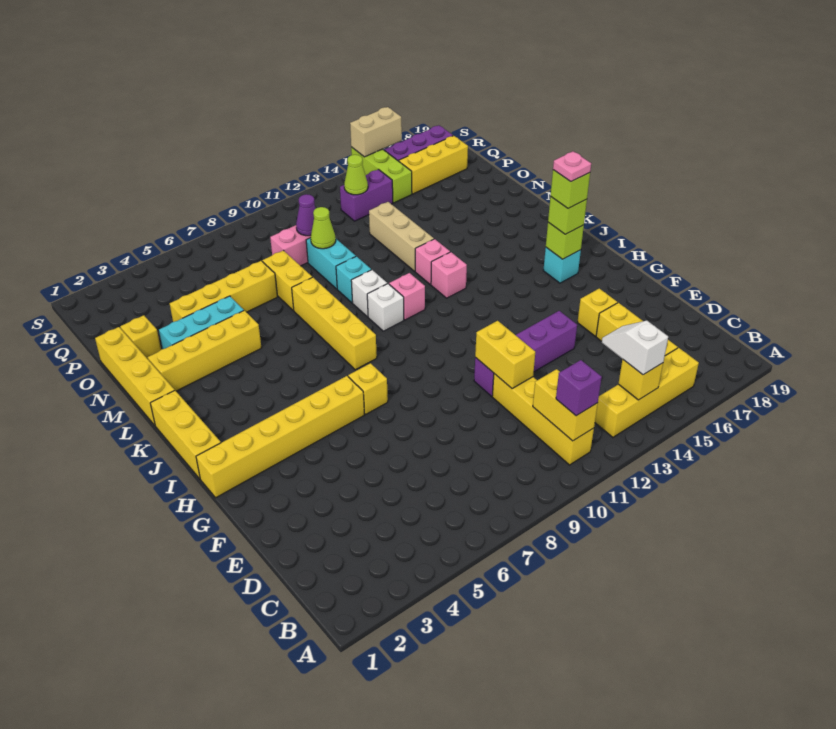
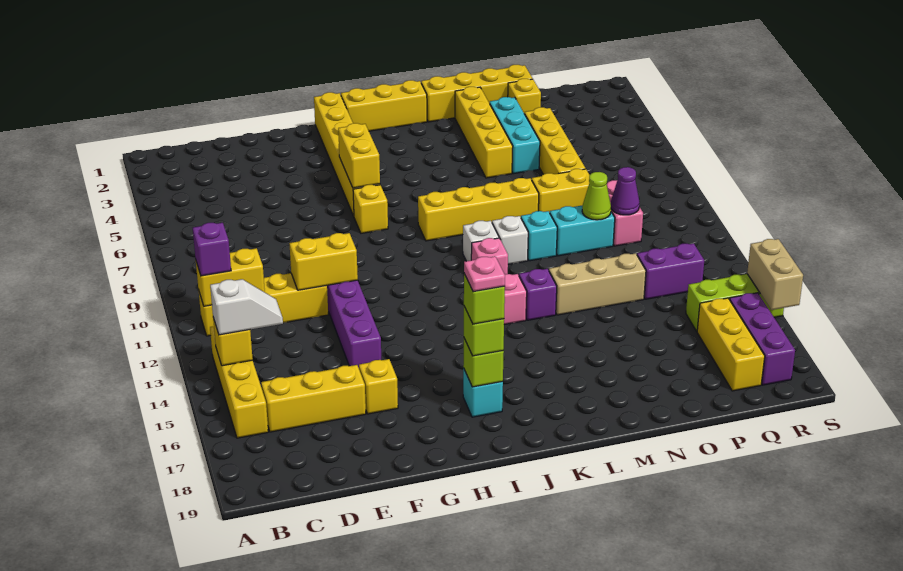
none -> yellow 1x2 brick [338,123,380,188]
pink 1x1 brick [415,239,450,285] -> purple 1x1 brick [519,269,557,320]
purple 1x2 brick [340,169,393,221] -> purple 1x2 brick turned to [637,243,704,299]
lime 1x1 cone [344,155,368,195] -> none

